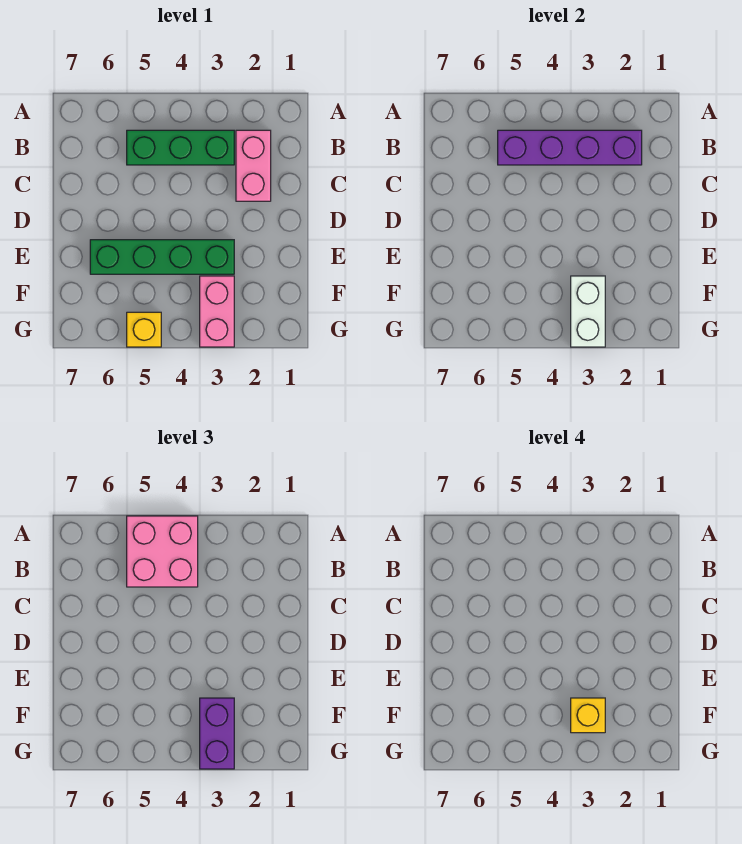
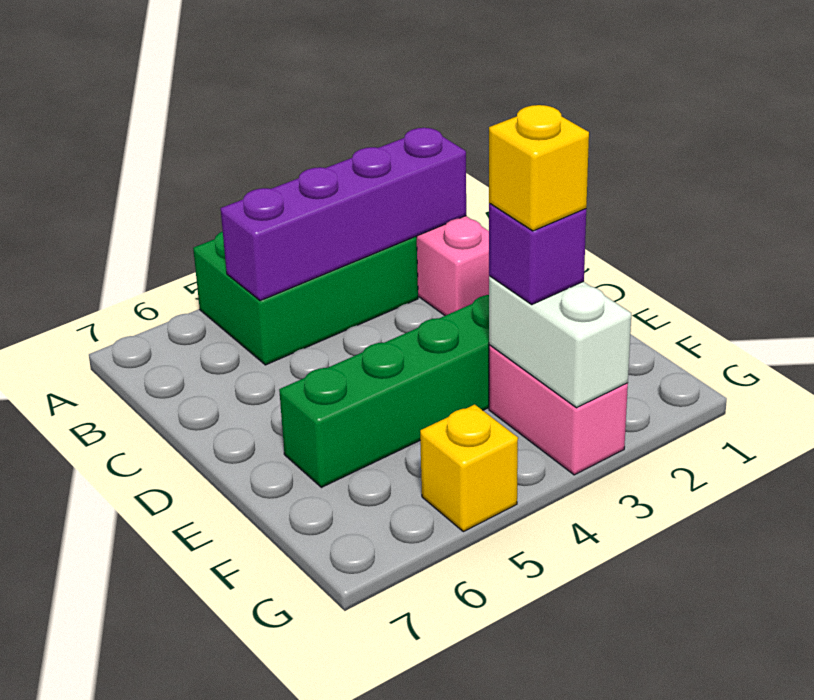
pink 2x2 brick [127,516,198,587] -> none
green 1x3 brick [127,130,234,165] -> green 2x3 brick [193,231,418,365]
purple 1x2 brick [200,698,234,769] -> purple 1x1 brick [489,203,586,304]

